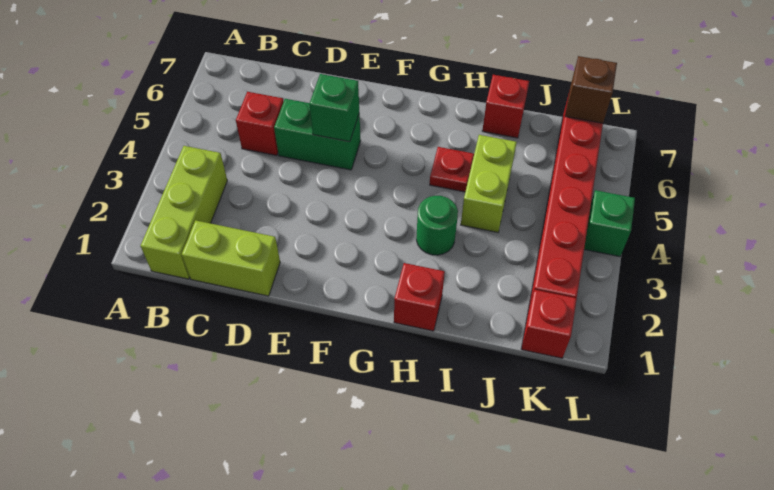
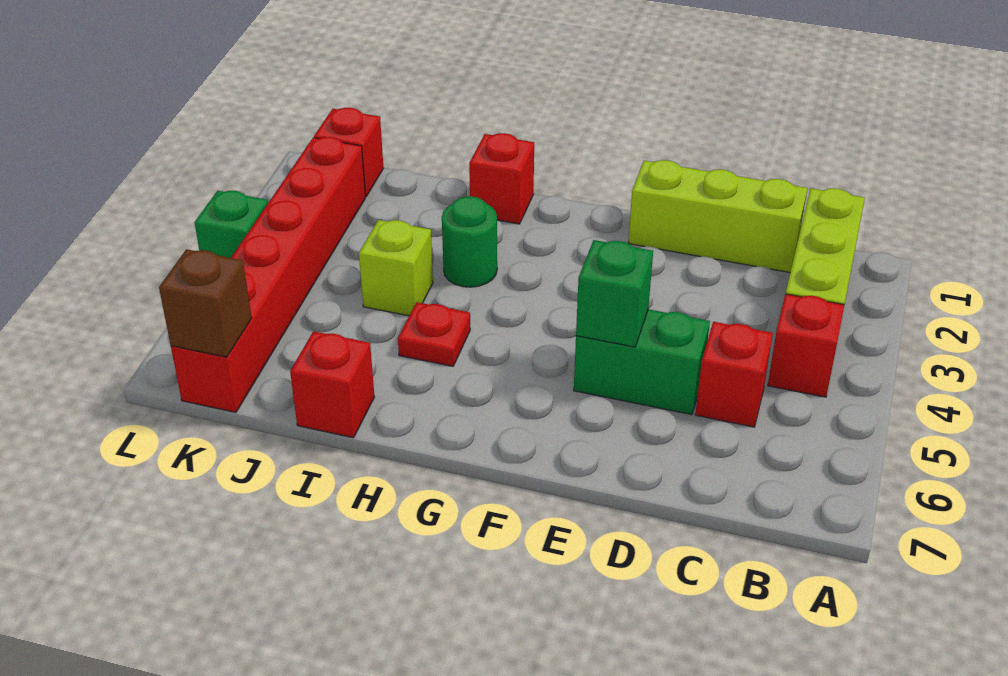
none -> red 1x1 brick [768,294,844,397]
lime 1x2 brick [182,220,280,296] -> lime 1x3 brick [628,160,807,272]
lime 1x2 brick [461,135,517,232] -> lime 1x1 brick [359,220,433,316]

